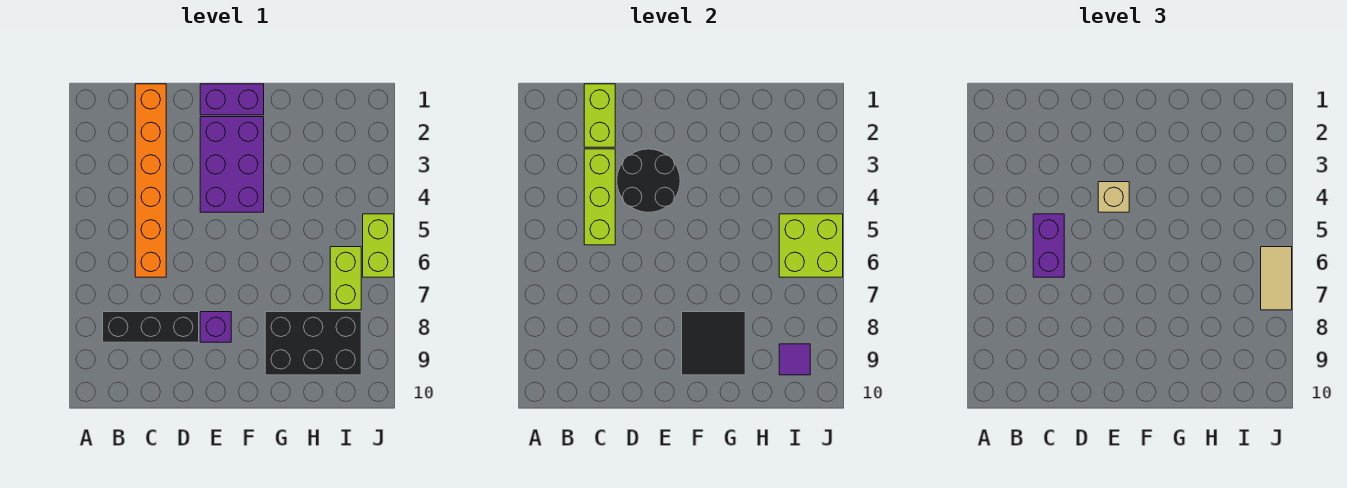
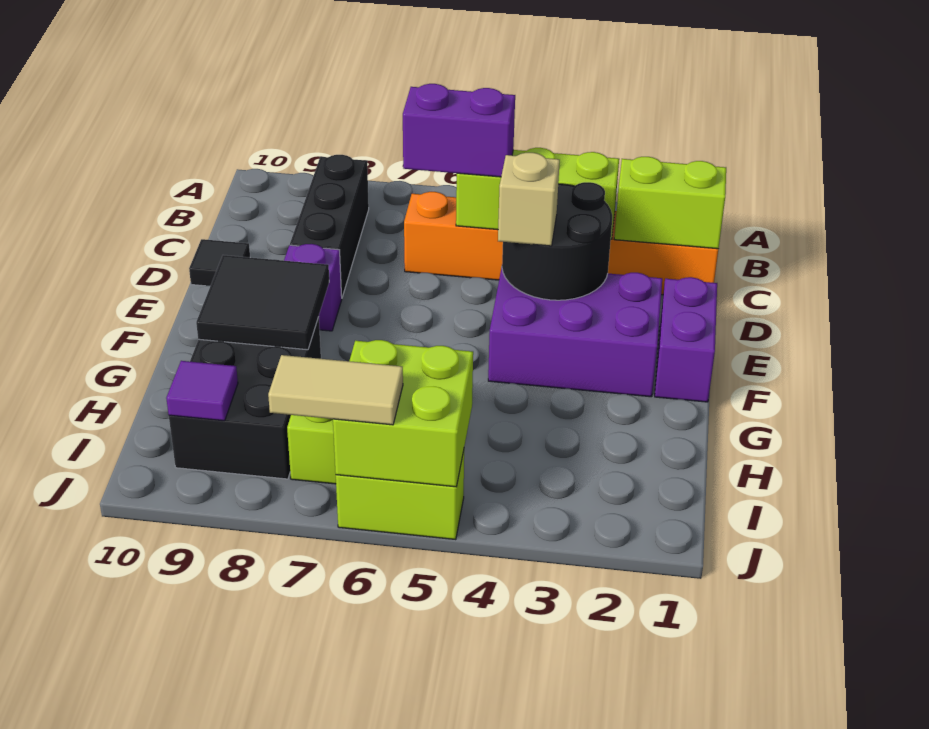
none -> black 1x1 tile [189,239,250,286]

